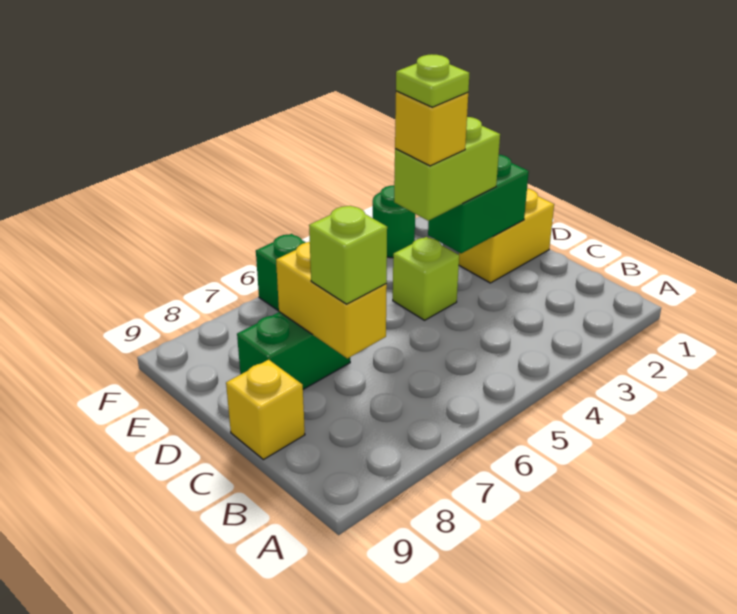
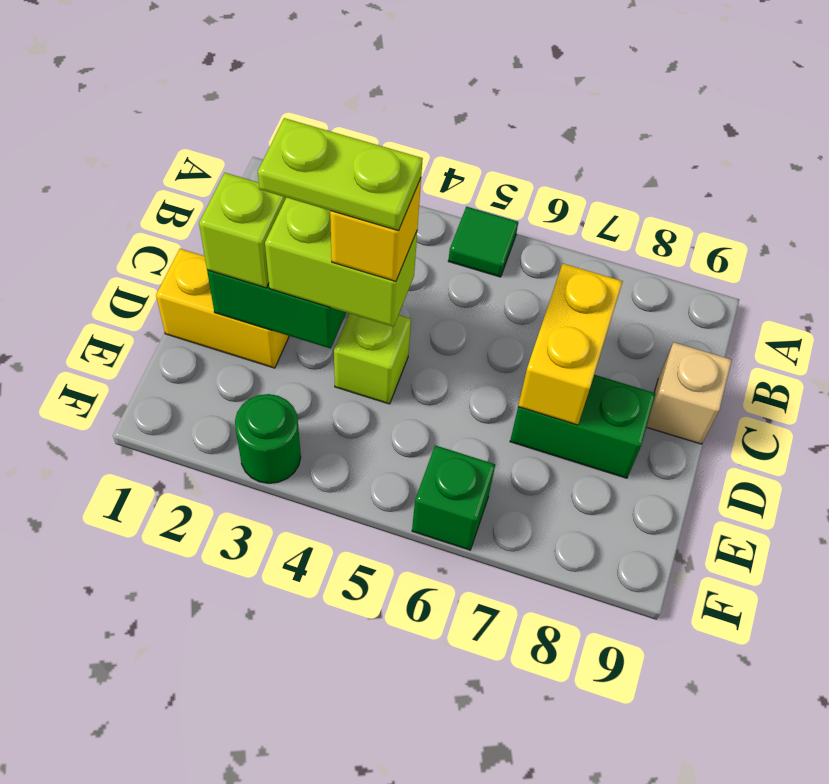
none -> green 1x1 tile [448,207,518,277]
lime 1x1 brick [309,206,387,304] -> lime 1x1 brick moved to [199,173,286,288]
yellow 1x1 brick [226,360,305,460] -> tan 1x1 brick [647,342,732,444]
lime 1x1 plate [396,54,469,107] -> lime 1x2 plate [258,118,423,231]

